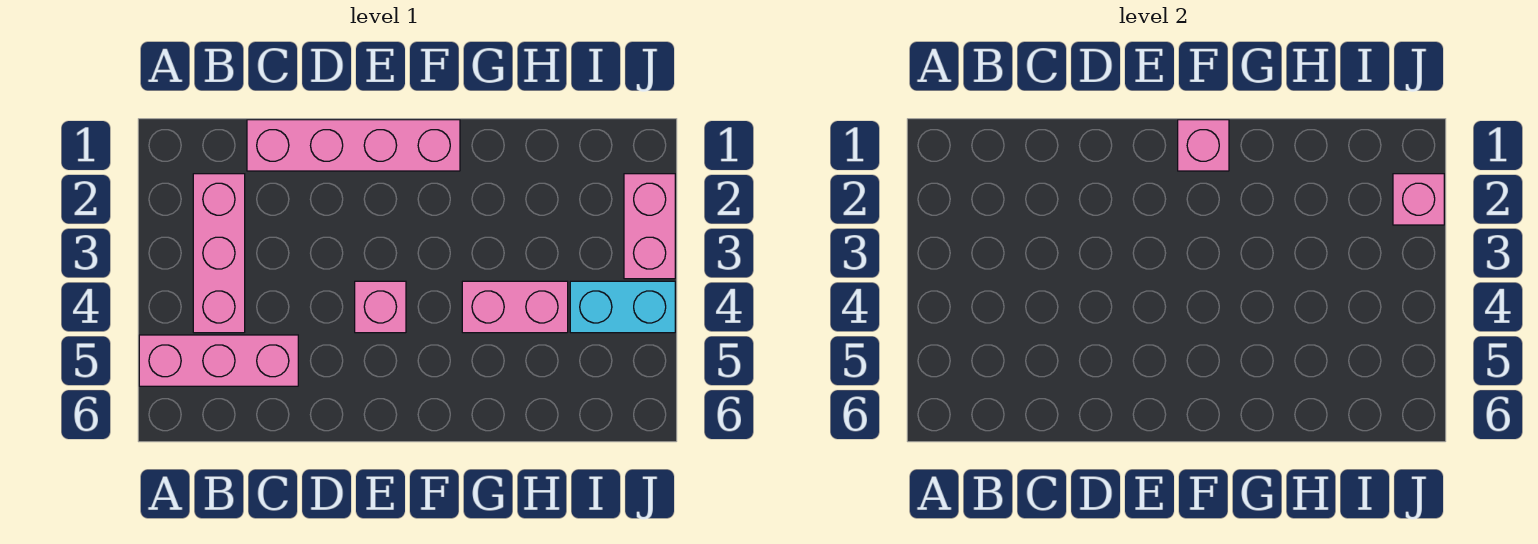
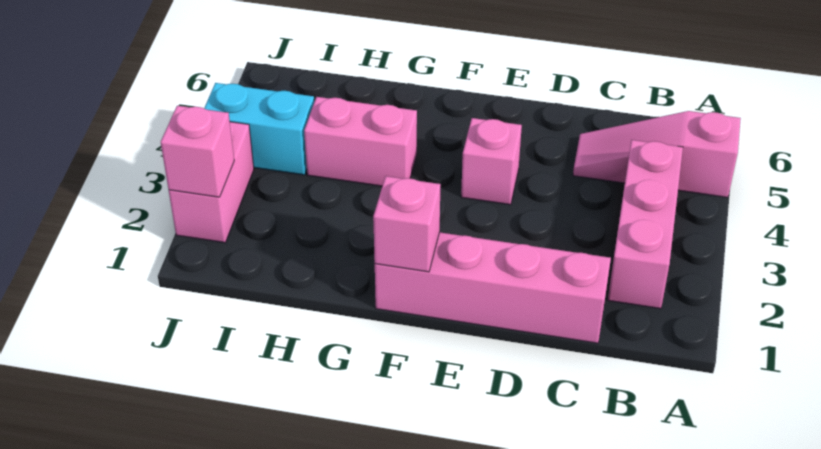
pink 1x3 brick [139,335,298,386] -> pink 1x3 slope [573,111,741,198]

